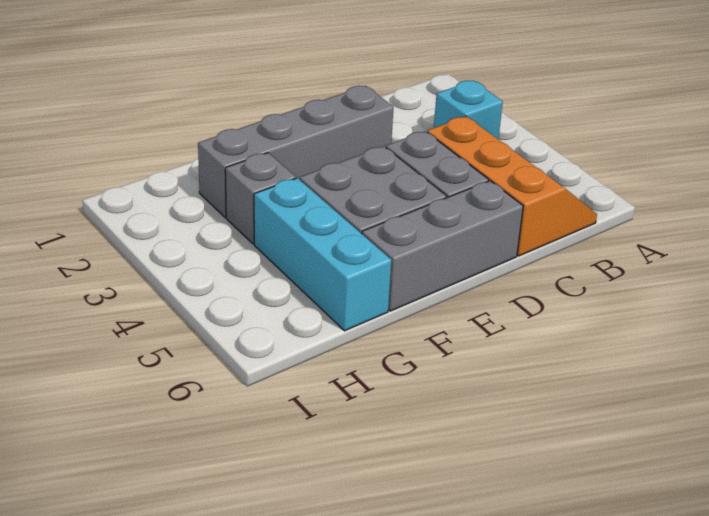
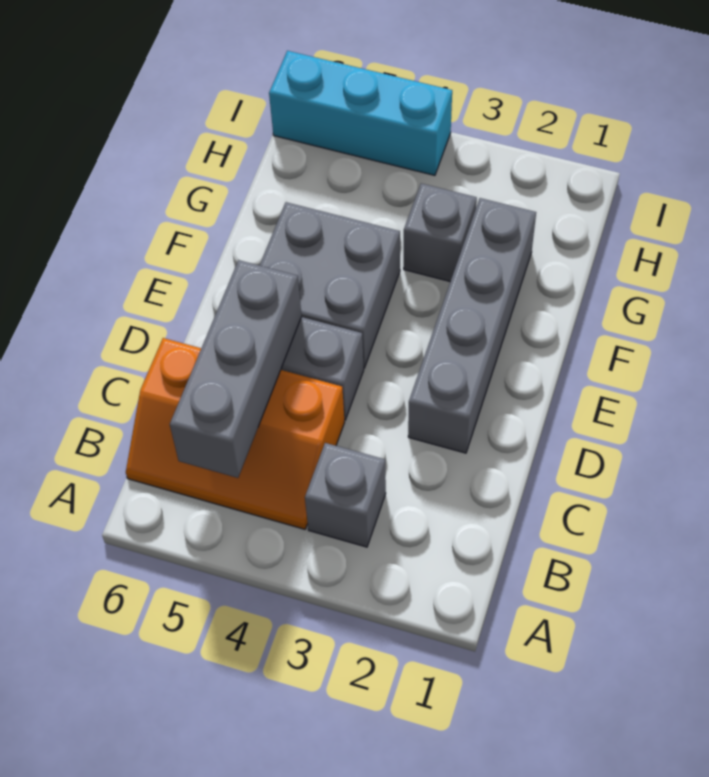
cyan 1x1 brick [434,81,503,139] -> grey 1x1 brick [305,443,386,547]
grey 1x3 brick [362,181,523,311] -> grey 1x3 brick moved to [170,260,302,478]
cyan 1x3 brick [254,178,391,331] -> cyan 1x3 brick moved to [269,51,452,175]

